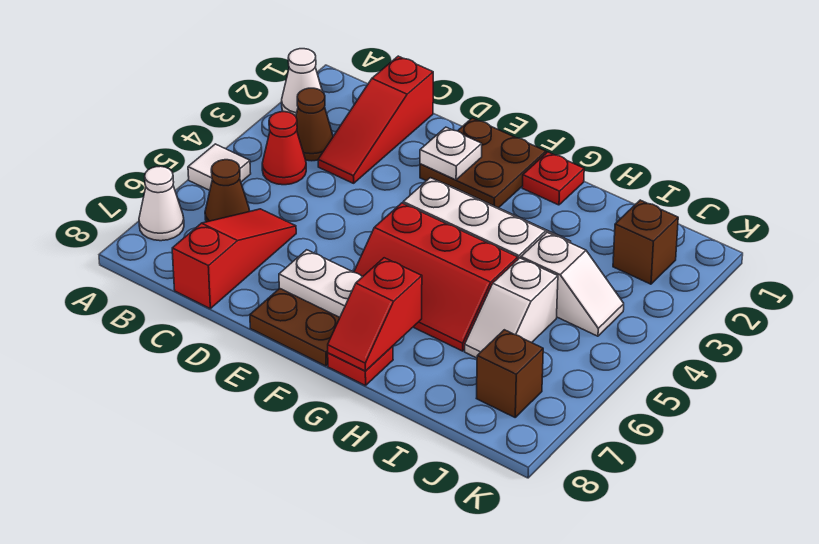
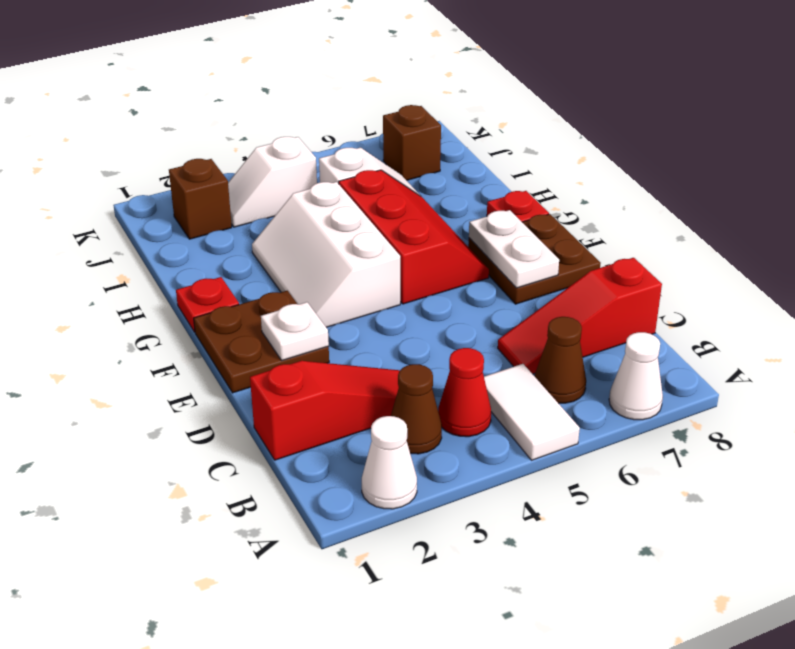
white 1x1 tile [188,144,251,190] -> white 1x2 tile [484,364,580,460]
red 1x2 slope [328,258,422,371] -> none
white 1x2 slope [521,232,624,336] -> white 1x2 slope turned to [228,137,317,227]

